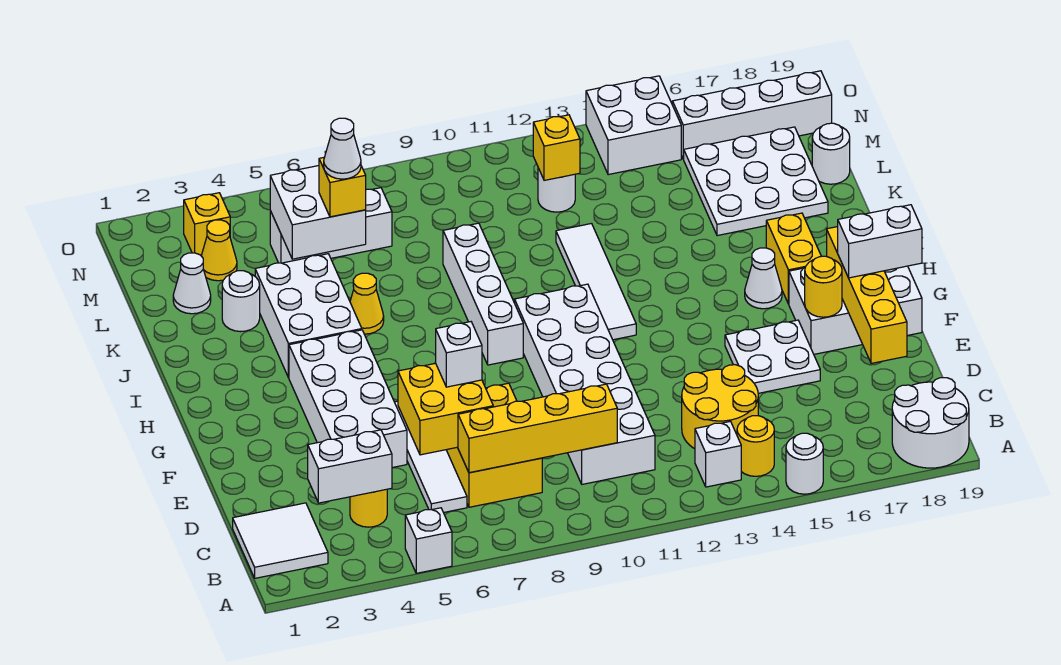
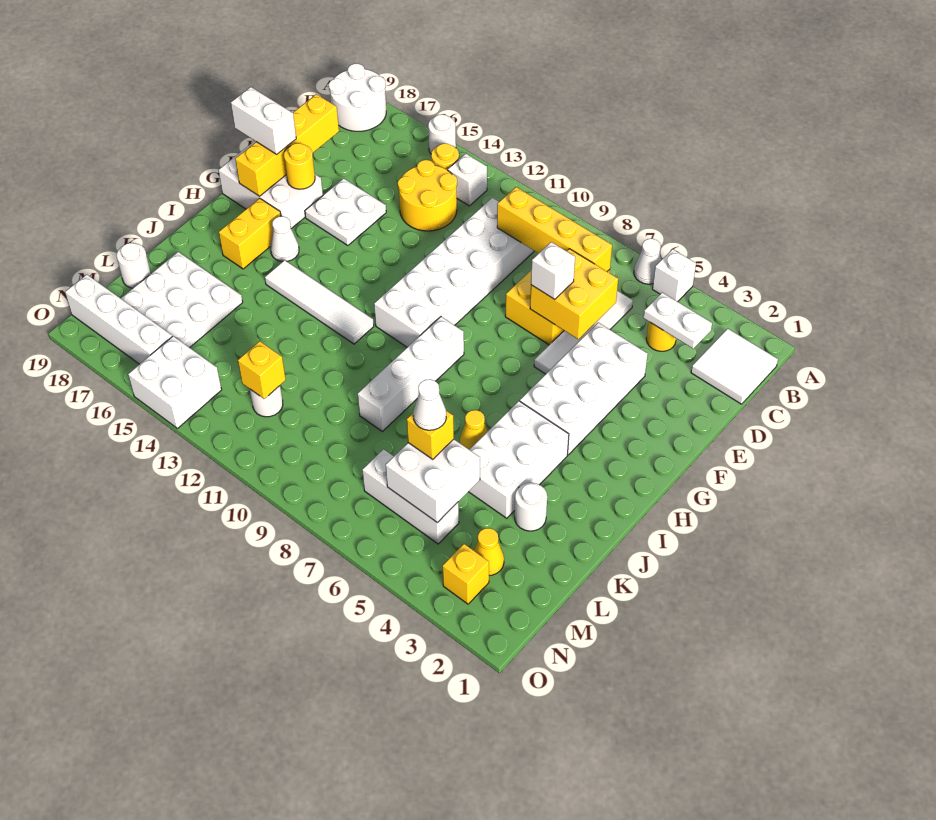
white 1x2 brick [308,430,392,503] -> white 1x2 plate [643,293,712,349]
white 1x4 tile [556,224,636,340] -> white 1x4 tile turned to [265,260,374,344]
white 1x1 cone [173,253,211,314] -> white 1x1 cone moved to [634,239,661,284]

